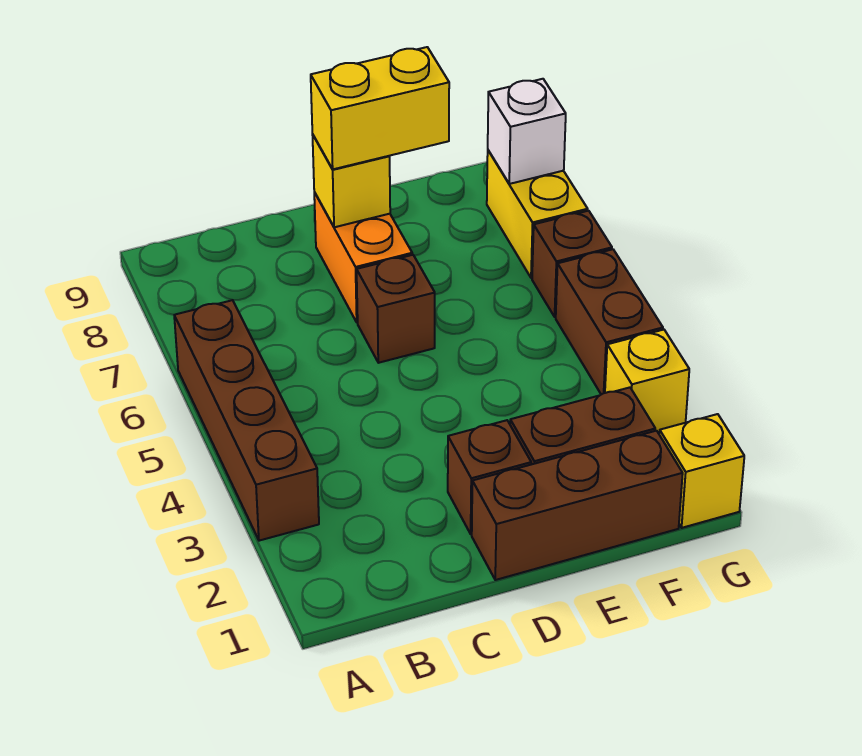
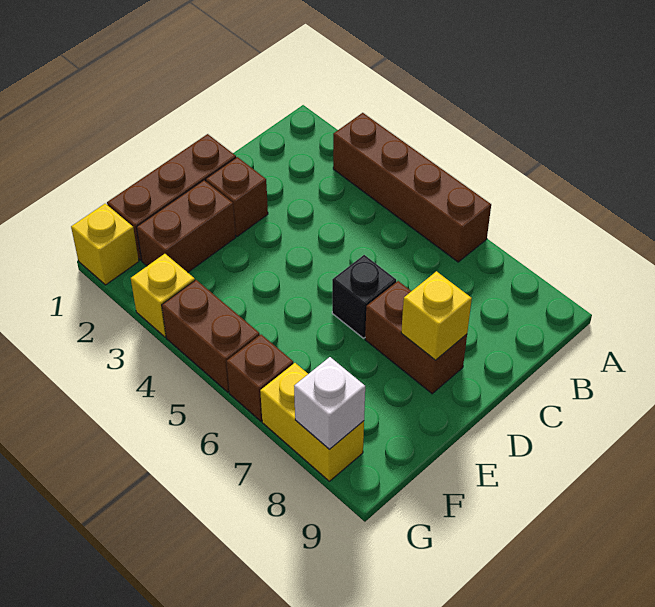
brown 1x1 brick [357,255,435,363] -> black 1x1 brick [332,255,396,338]
orange 1x2 brick [314,192,412,323] -> brown 1x2 brick [365,281,467,394]
yellow 1x2 brick [311,47,449,169] -> none

